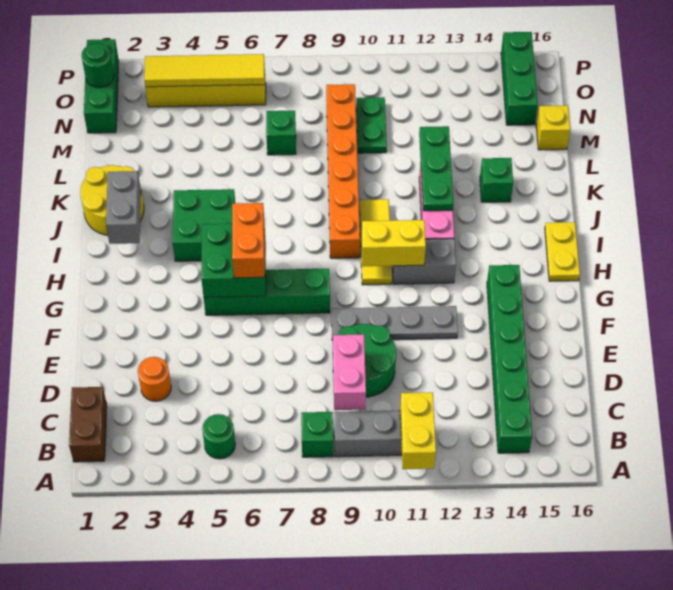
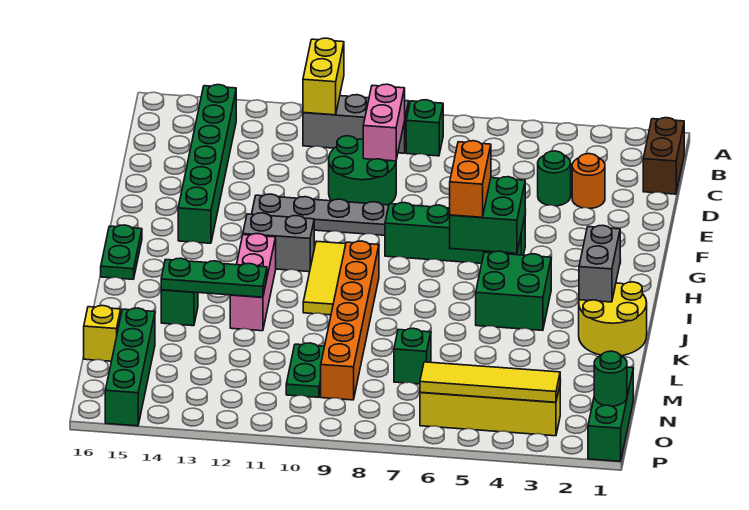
green 1x1 round brick [202,414,235,459] -> green 1x1 round brick moved to [538,151,571,206]
yellow 1x2 brick [362,220,426,266] -> none
yellow 1x2 plate [545,222,580,281] -> green 1x2 plate [101,225,142,279]
green 1x3 plate [419,126,453,211] -> green 1x3 plate turned to [161,258,267,297]
green 1x3 brick [501,32,538,125] -> green 1x4 brick [105,308,155,426]

